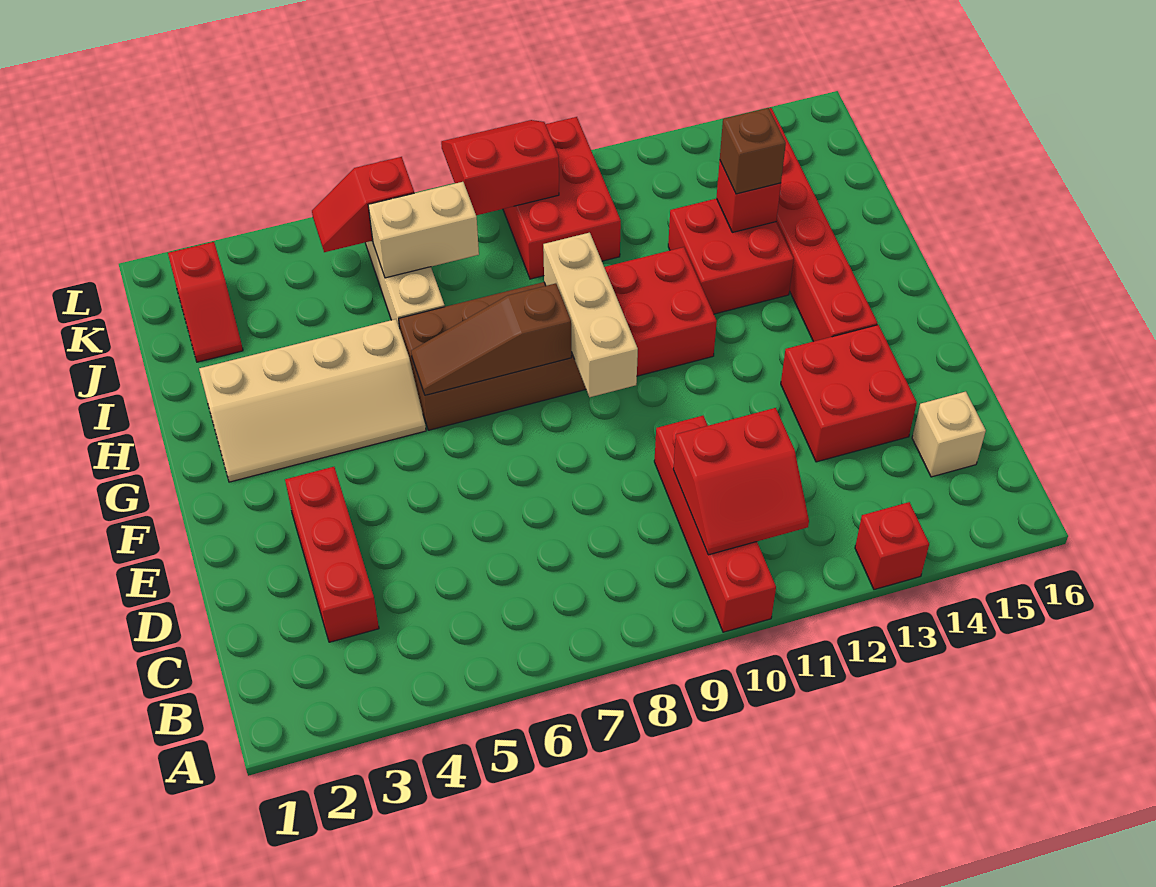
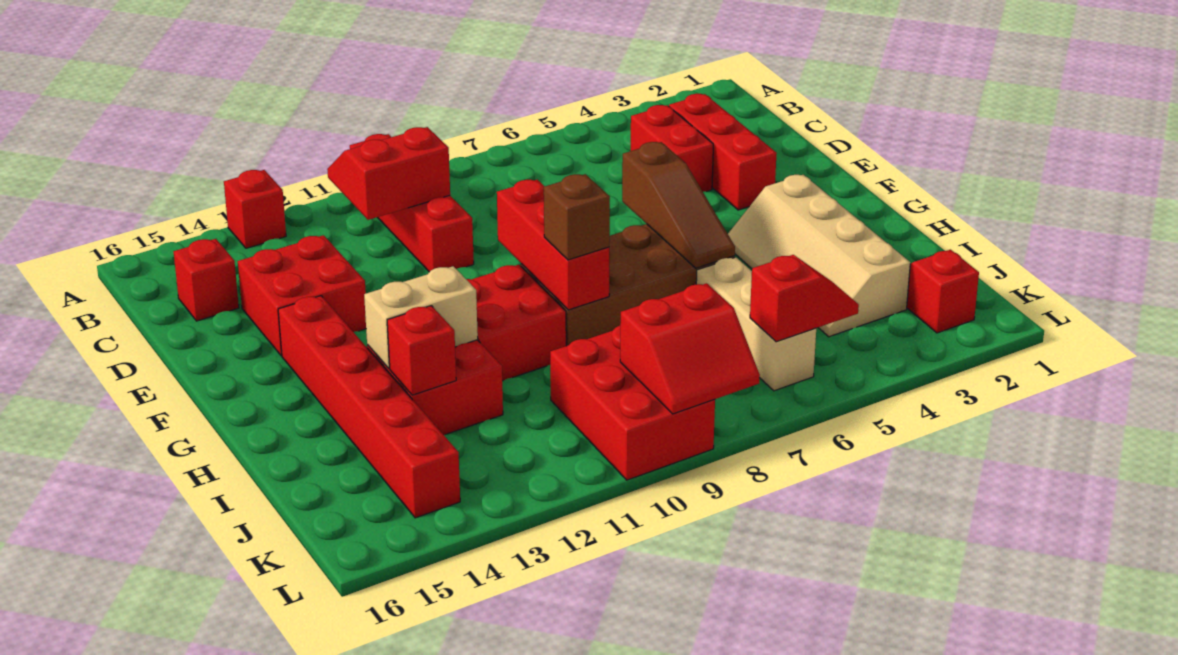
none -> red 1x2 brick [631,105,713,192]
tan 1x1 brick [912,392,986,477] -> red 1x1 brick [174,239,239,321]
tan 1x3 brick [543,233,638,397] -> red 1x3 brick [497,180,609,310]
tan 2x4 slope [199,319,426,482] -> tan 2x4 slope turned to [728,175,910,337]
brown 1x3 slope [411,283,571,395] -> brown 1x3 slope turned to [622,142,735,268]
brown 1x1 brick [720,108,786,194] -> brown 1x1 brick moved to [544,174,610,260]
tan 1x2 brick [368,182,479,278] -> tan 1x2 brick moved to [364,266,478,368]

